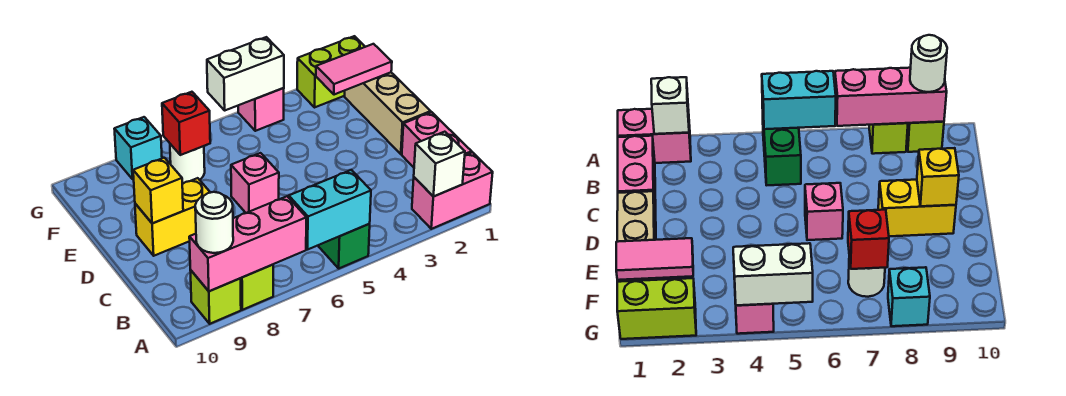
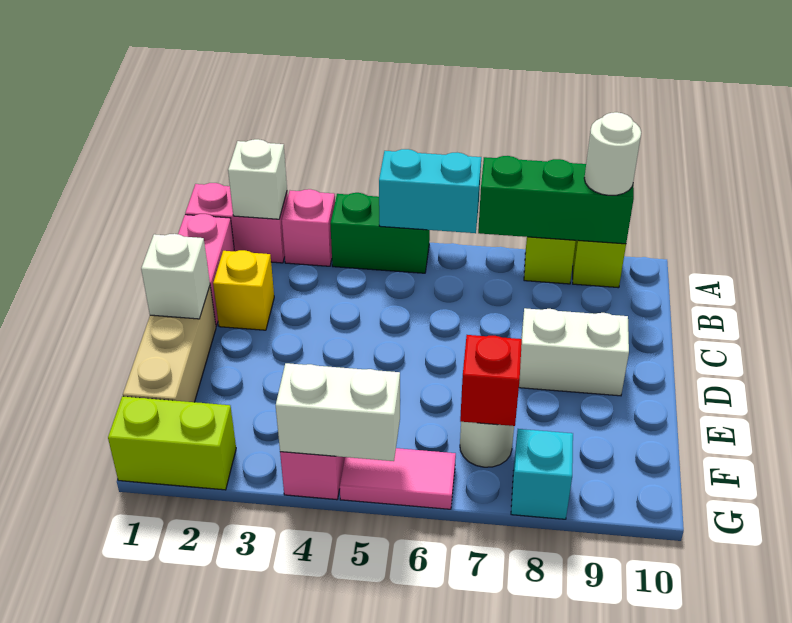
green 1x2 brick [318,224,370,268] -> green 1x2 brick turned to [330,193,430,273]
pink 1x3 brick [189,196,306,291] -> green 1x3 brick [478,156,634,244]
none -> white 1x1 brick [141,234,210,319]
pink 1x1 brick [231,153,279,213] -> pink 1x1 brick moved to [282,189,335,266]
yellow 1x2 brick [135,178,211,256] -> white 1x2 brick [519,308,629,396]
yellow 1x1 brick [133,158,183,224] -> yellow 1x1 brick moved to [213,250,274,330]
pink 1x2 tile [316,44,392,95] -> pink 1x2 tile moved to [340,448,456,509]

